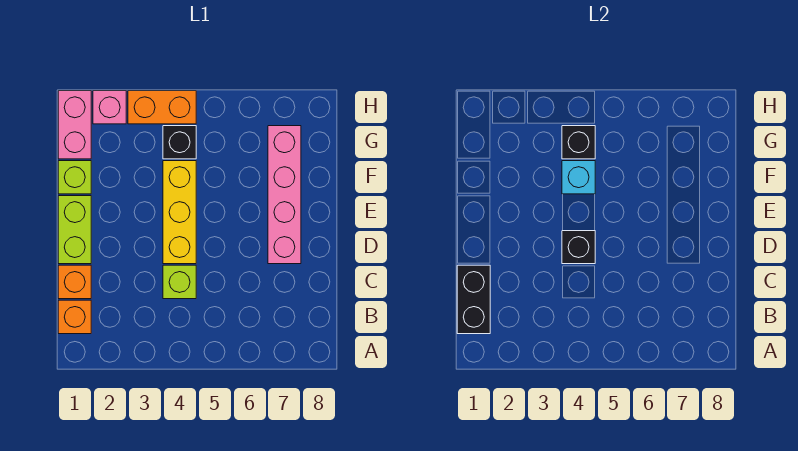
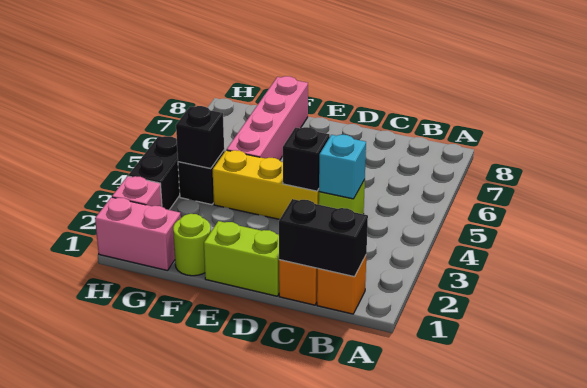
pink 1x4 brick [268,126,301,264] -> pink 1x4 brick turned to [227,76,308,160]
lime 1x1 brick [58,161,91,194] -> lime 1x1 round brick [173,214,211,276]
cyan 1x1 brick [562,161,595,194] -> cyan 1x1 brick moved to [319,135,366,199]
orange 1x2 brick [128,91,196,124] -> black 1x2 brick [128,136,180,210]

